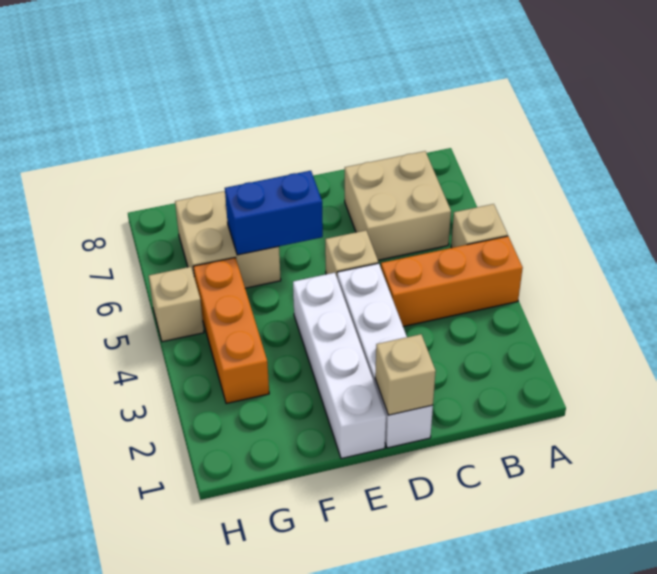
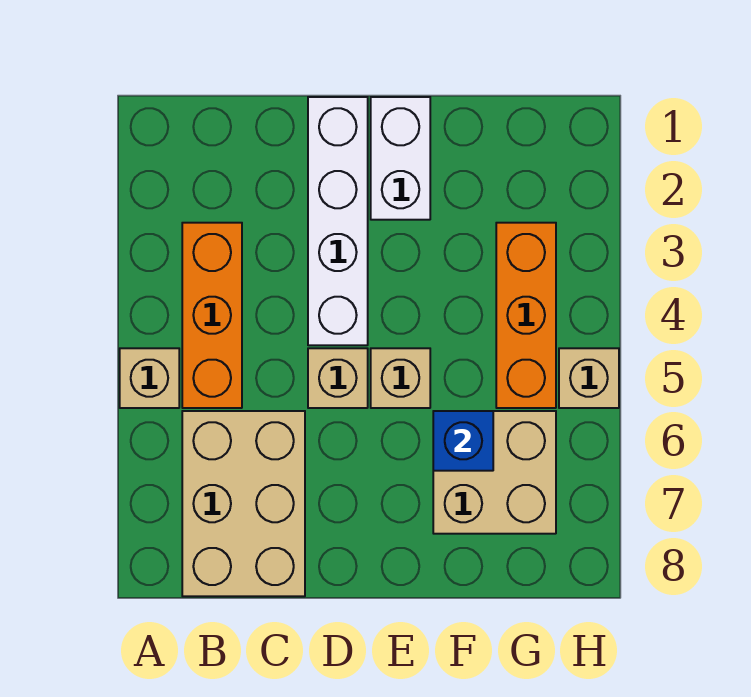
orange 1x3 brick [381,236,523,326] -> orange 1x3 brick turned to [182,223,242,408]
tan 2x2 brick [345,151,451,260] -> tan 2x3 brick [182,411,305,596]
tan 1x1 brick [375,334,436,415] -> tan 1x1 brick moved to [371,348,430,408]
white 1x4 brick [293,273,386,459] -> white 1x2 brick [371,97,430,220]
blue 1x2 brick [225,171,323,255] -> blue 1x1 brick [433,411,493,471]

